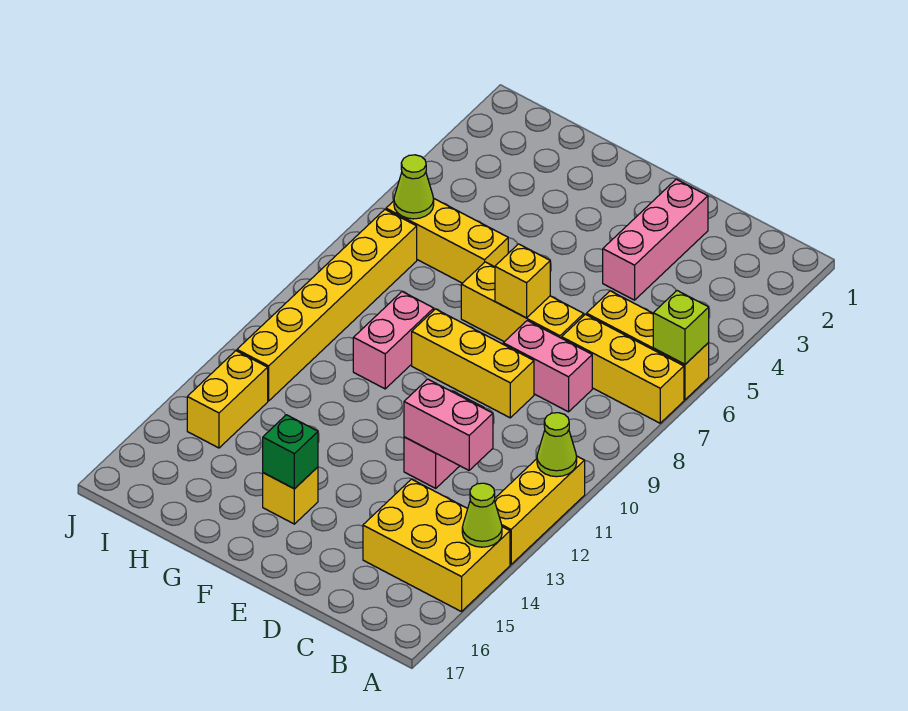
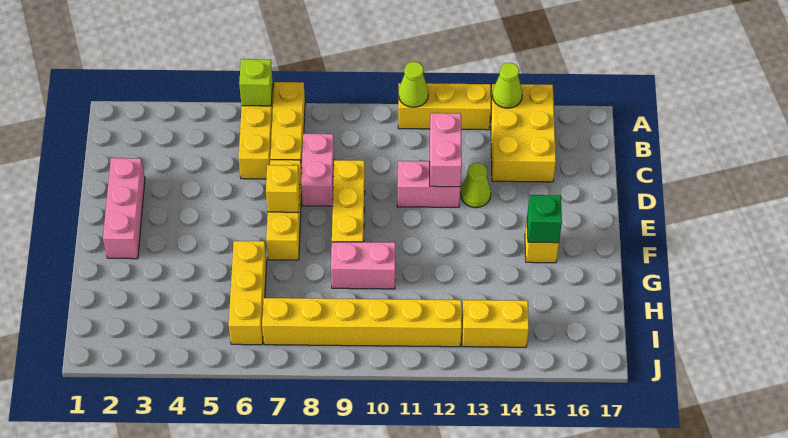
pink 1x3 brick [603,179,708,300] -> pink 1x3 brick turned to [103,158,145,259]
lime 1x1 cone [394,155,434,219] -> lime 1x1 cone moved to [461,163,491,208]

